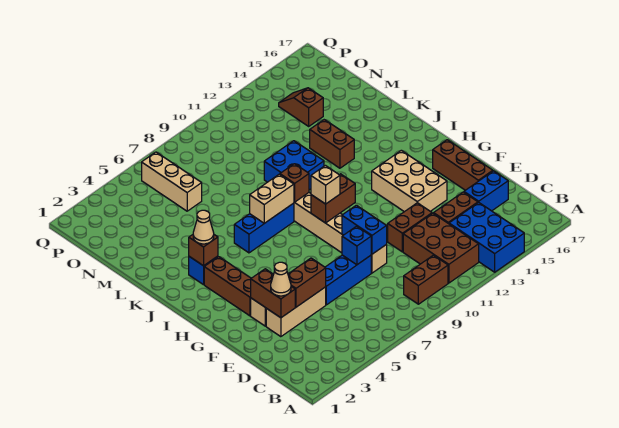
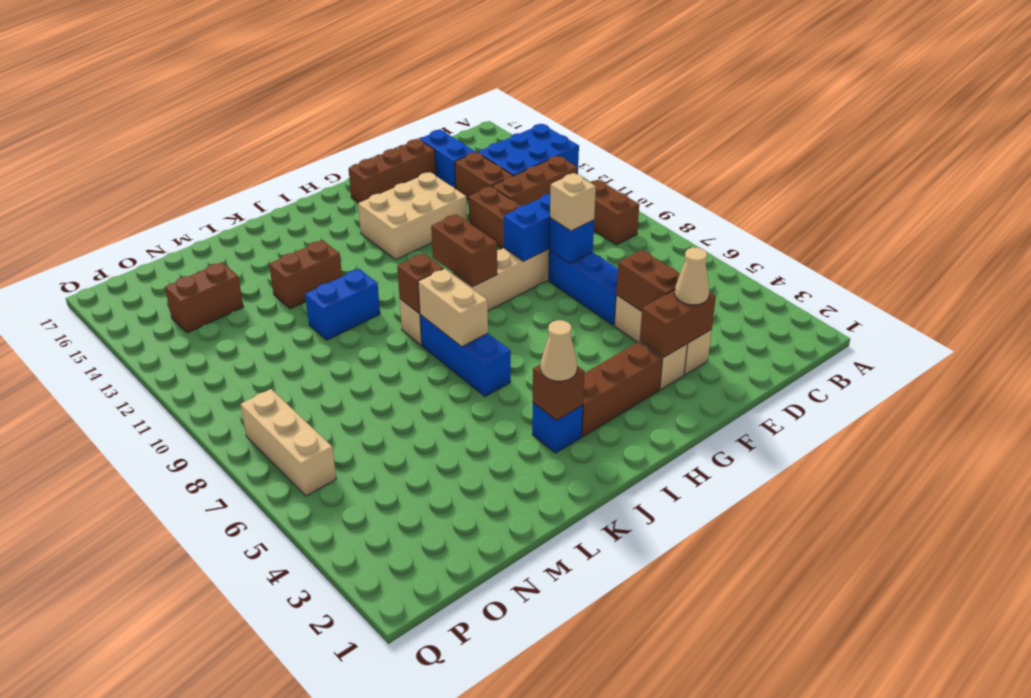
brown 2x3 brick [403,213,479,283] -> brown 1x3 brick [492,156,577,206]
tan 1x1 brick [311,166,340,204] -> tan 1x1 brick moved to [550,173,596,231]
blue 2x2 brick [264,141,324,190] -> blue 1x2 brick [305,269,380,340]
tan 1x3 brick [142,152,202,211] -> tan 1x3 brick turned to [241,389,336,496]
brown 1x2 slope [279,88,323,126] -> brown 1x2 brick [165,262,243,333]

